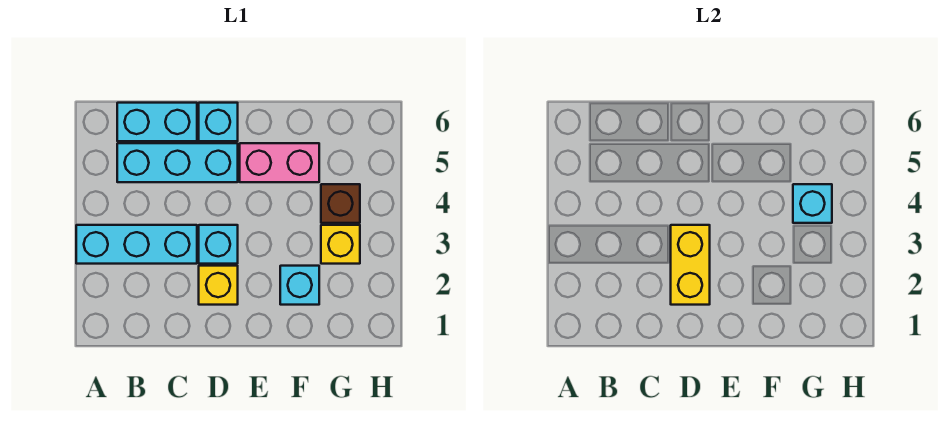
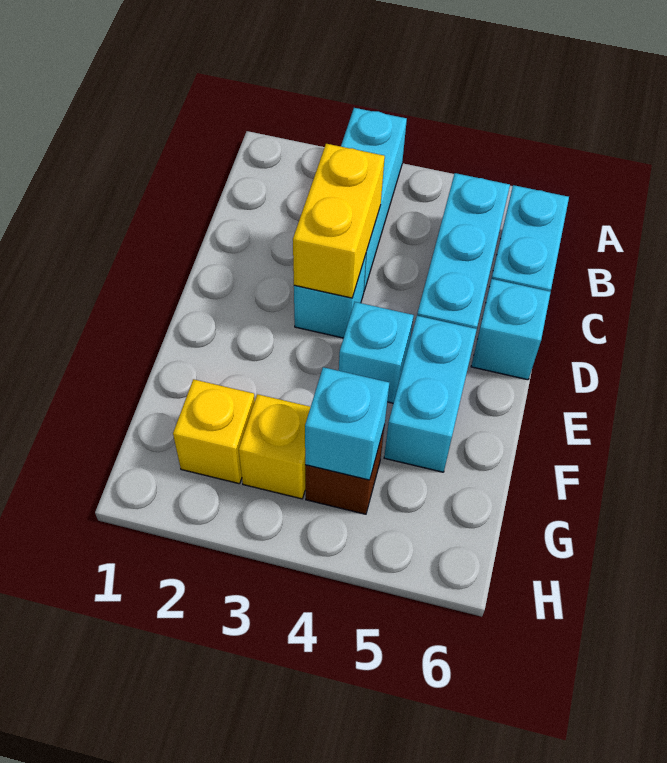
yellow 1x1 brick [199,266,238,305] -> yellow 1x1 brick moved to [173,379,255,484]
yellow 1x2 brick [671,225,710,305] -> yellow 1x2 brick turned to [293,144,385,298]
pink 1x2 brick [240,143,319,182] -> cyan 1x2 brick [384,316,477,472]
cyan 1x1 brick [280,266,319,305] -> cyan 1x1 brick moved to [339,302,414,403]

